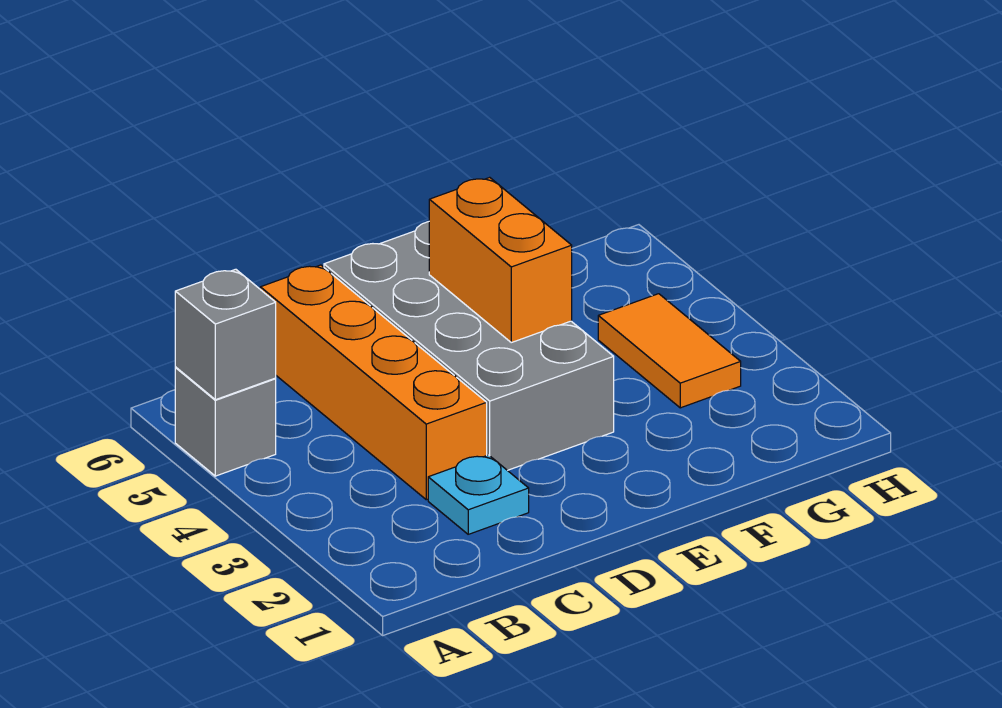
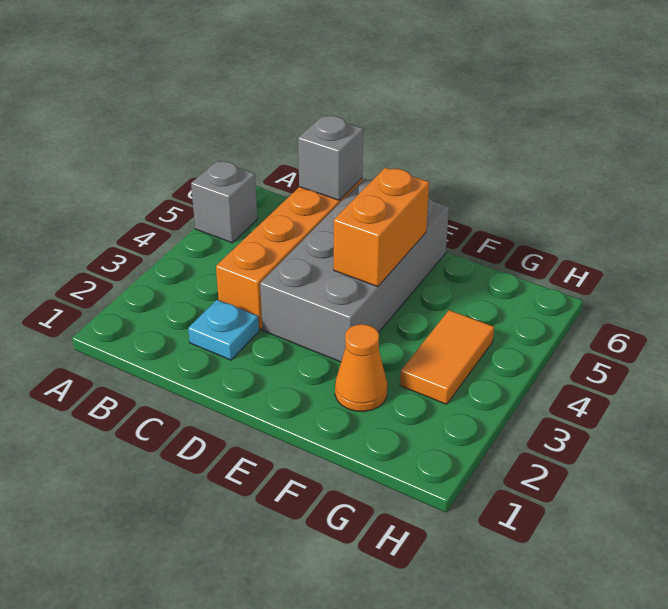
grey 1x1 brick [175,269,276,400] -> grey 1x1 brick moved to [298,116,363,200]
none -> orange 1x1 cone [335,324,387,412]

